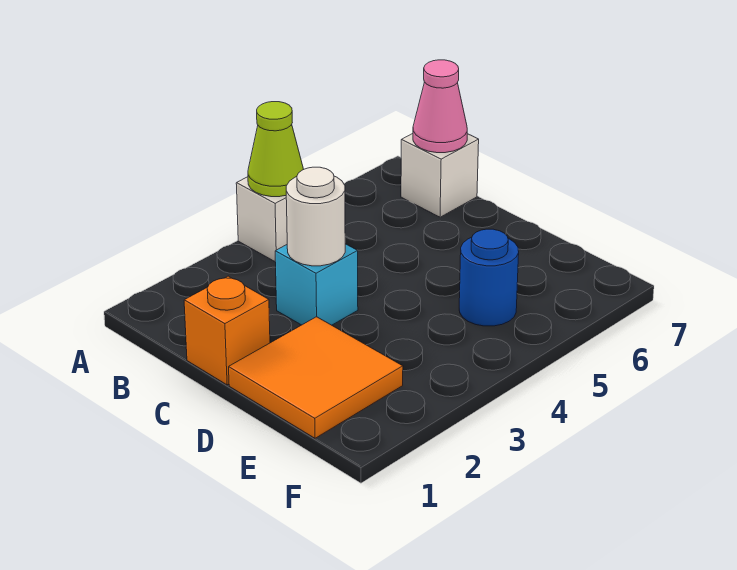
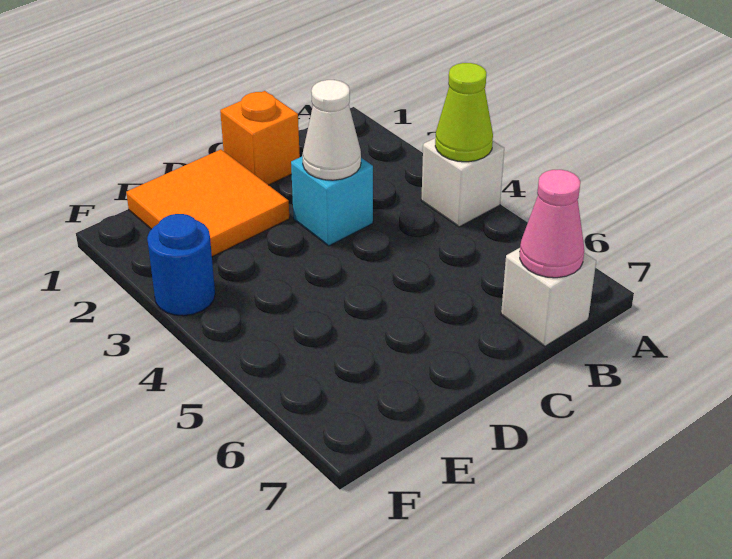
white 1x1 round brick [286,167,345,266] -> white 1x1 cone [302,80,361,180]
blue 1x1 round brick [459,229,519,326] -> blue 1x1 round brick moved to [147,214,215,316]

